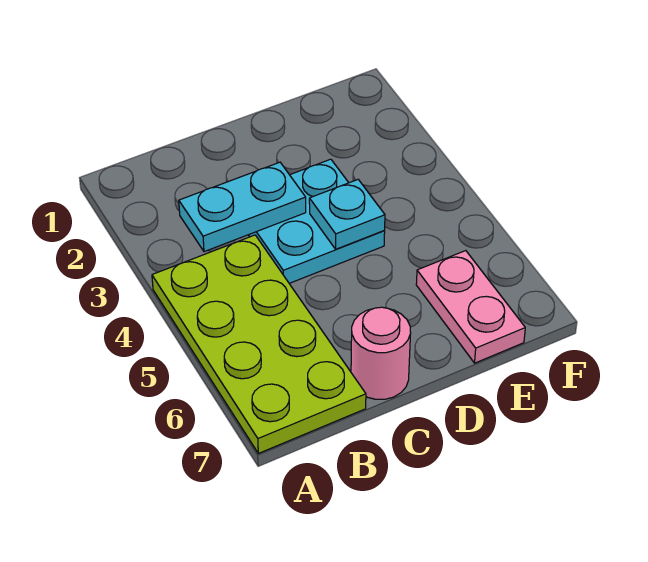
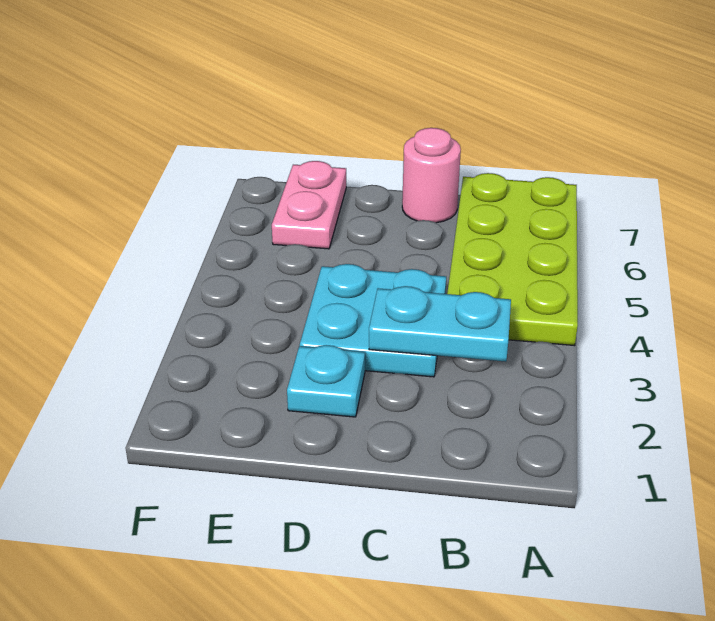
cyan 1x1 plate [309,180,385,249] -> cyan 1x1 plate moved to [287,345,365,417]

